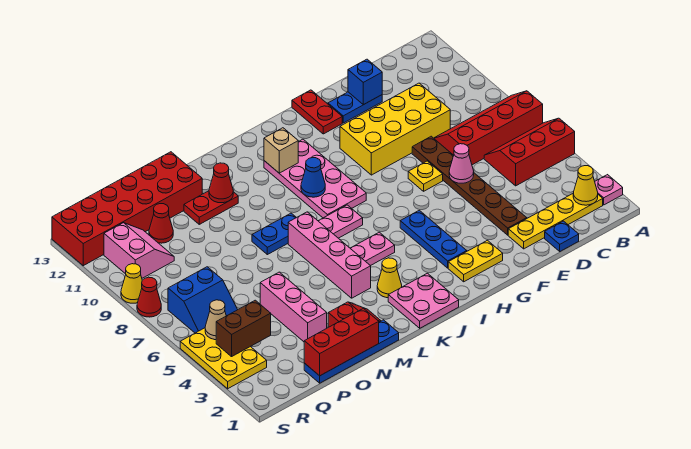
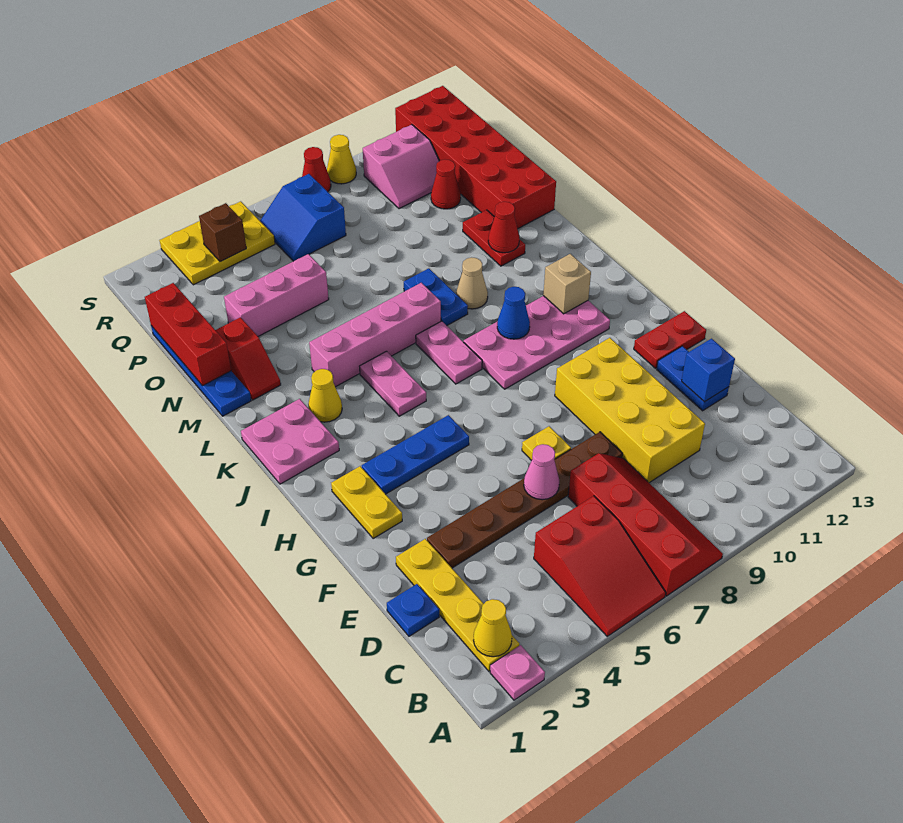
red 2x3 slope [484,118,575,186] -> red 2x3 slope turned to [534,496,666,636]
brown 1x2 brick [216,300,271,357] -> brown 1x1 brick [199,203,246,262]
tan 1x1 cone [205,300,226,340] -> tan 1x1 cone moved to [456,257,488,309]

